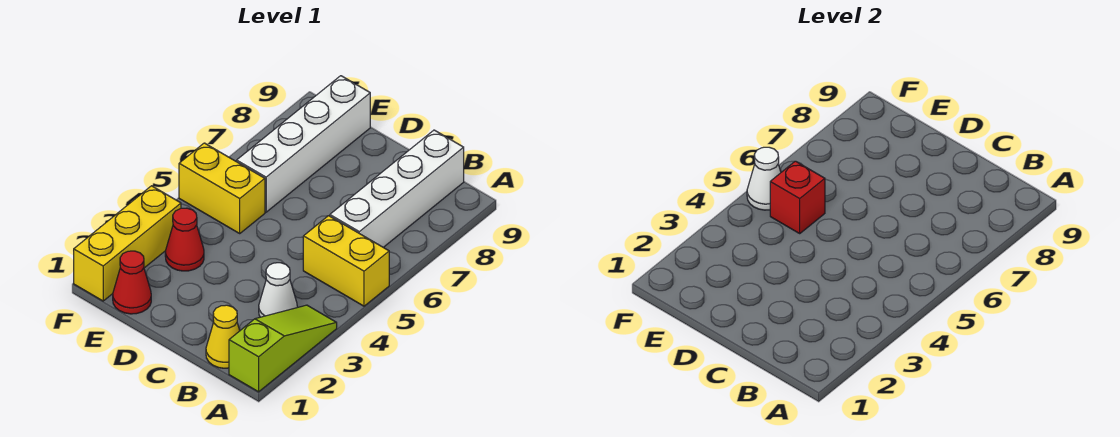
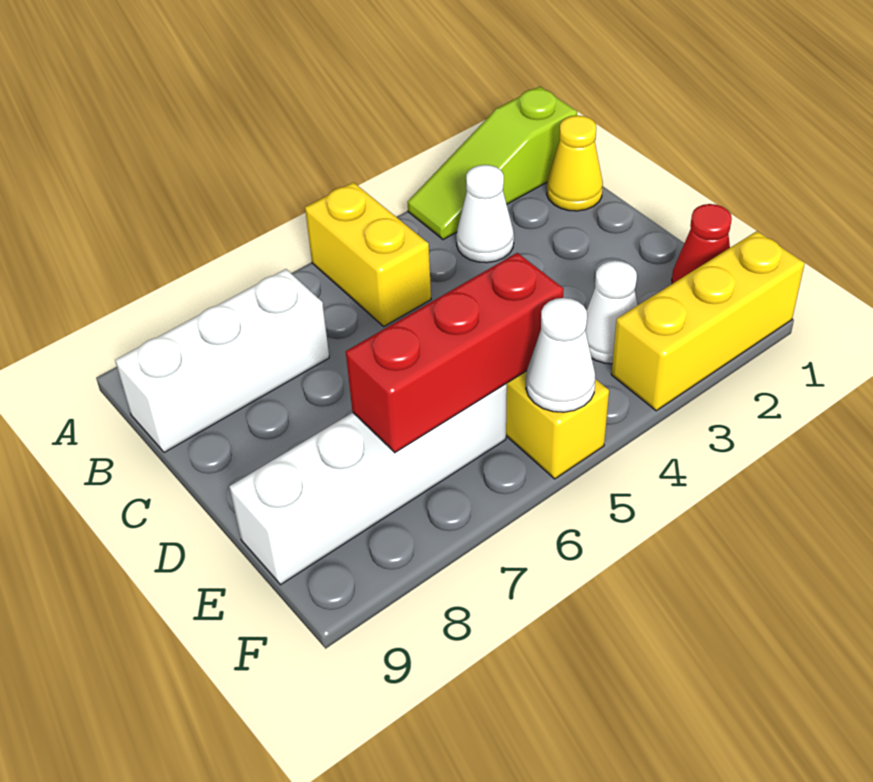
white 1x4 brick [330,130,464,247] -> white 1x3 brick [115,269,329,453]
red 1x1 cone [165,208,204,271] -> white 1x1 cone [585,261,637,364]
red 1x1 brick [770,161,825,233] -> red 1x3 brick [346,253,564,453]

